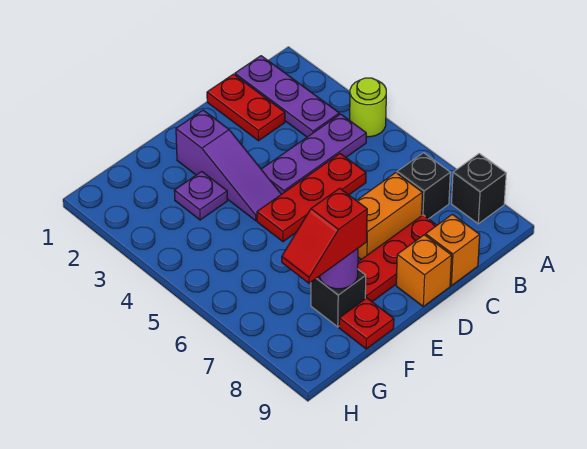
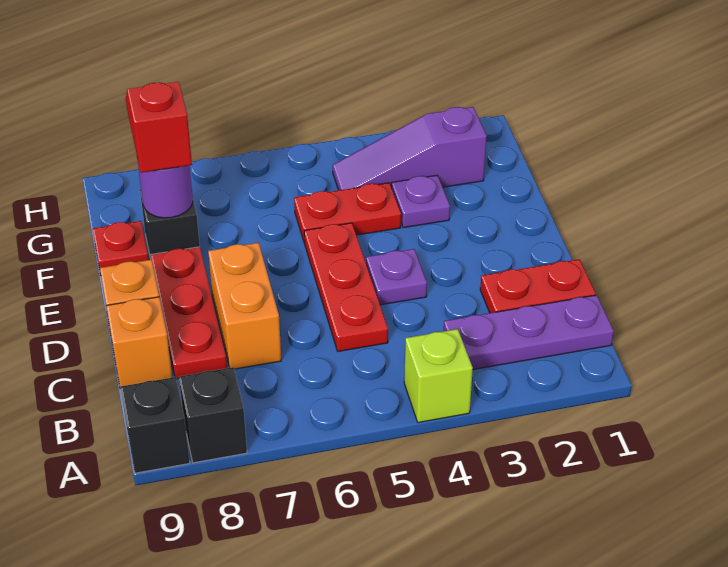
lime 1x1 round brick [350,78,386,137] -> lime 1x1 brick [404,329,473,423]
purple 1x3 plate [261,114,366,194] -> purple 1x1 plate [366,249,427,305]
black 1x1 brick [397,153,450,219] -> black 1x1 brick moved to [121,377,190,473]
purple 1x3 slope [176,110,281,221] -> purple 1x3 slope moved to [333,107,487,190]
none -> red 1x2 plate [294,183,401,243]

